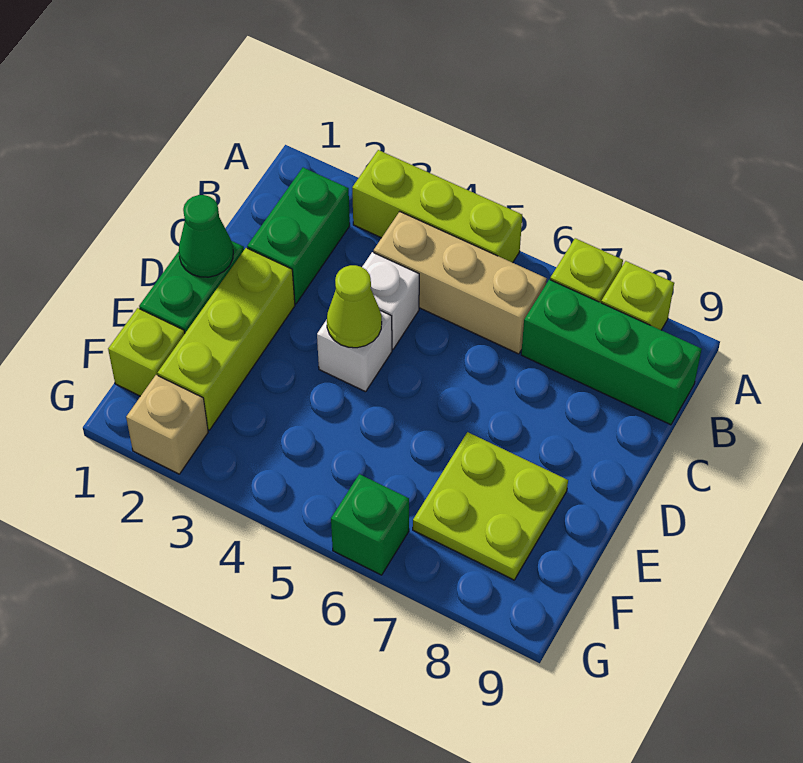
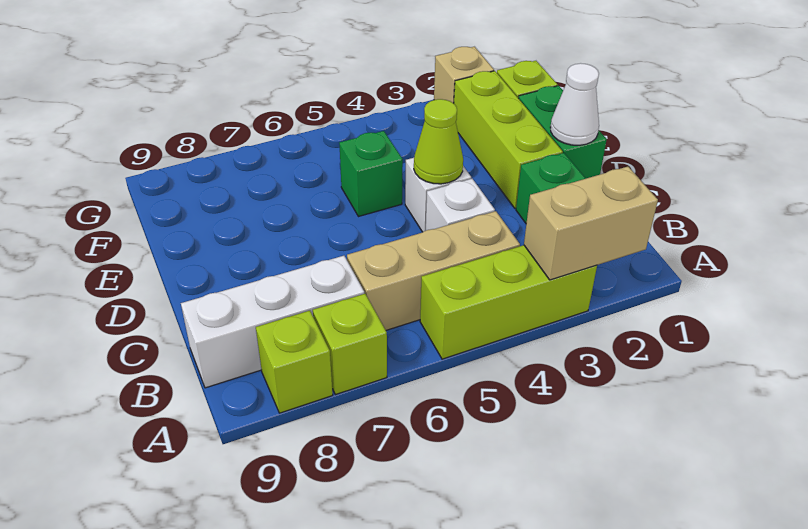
none -> tan 1x2 brick [524,167,658,280]
green 1x3 brick [521,279,701,425] -> white 1x3 brick [181,256,364,388]
green 1x1 cone [179,195,233,277] -> white 1x1 cone [550,63,599,145]
lime 2x2 plate [413,432,568,580] -> none
green 1x1 brick [331,474,409,575] -> green 1x1 brick moved to [339,131,403,217]

